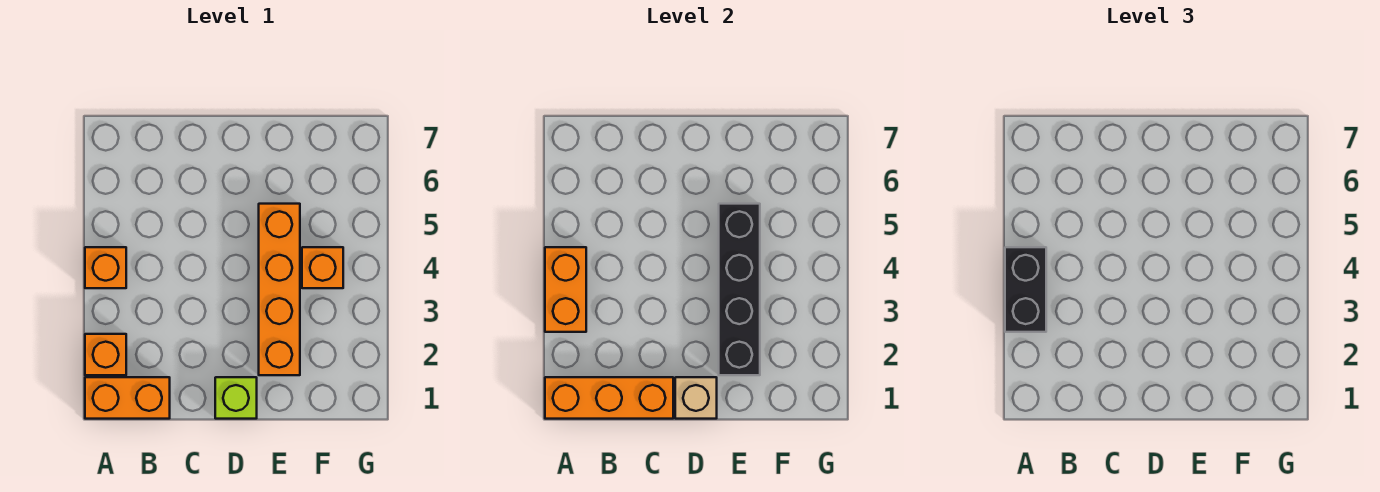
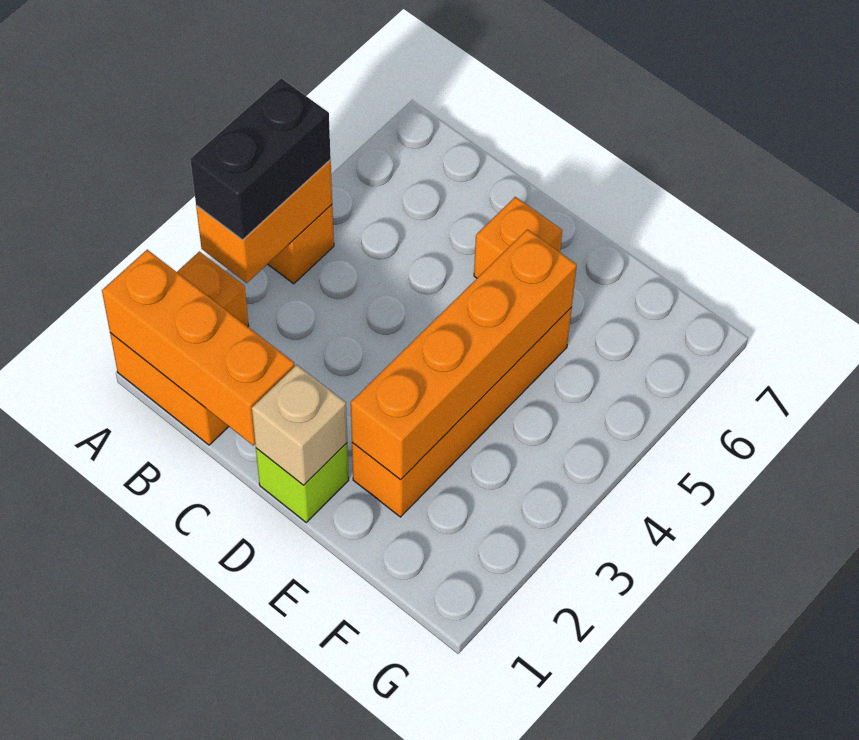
black 1x4 brick [719,204,760,375] -> orange 1x4 brick [351,229,577,480]
orange 1x1 brick [302,247,343,288] -> orange 1x1 brick moved to [474,197,562,278]

